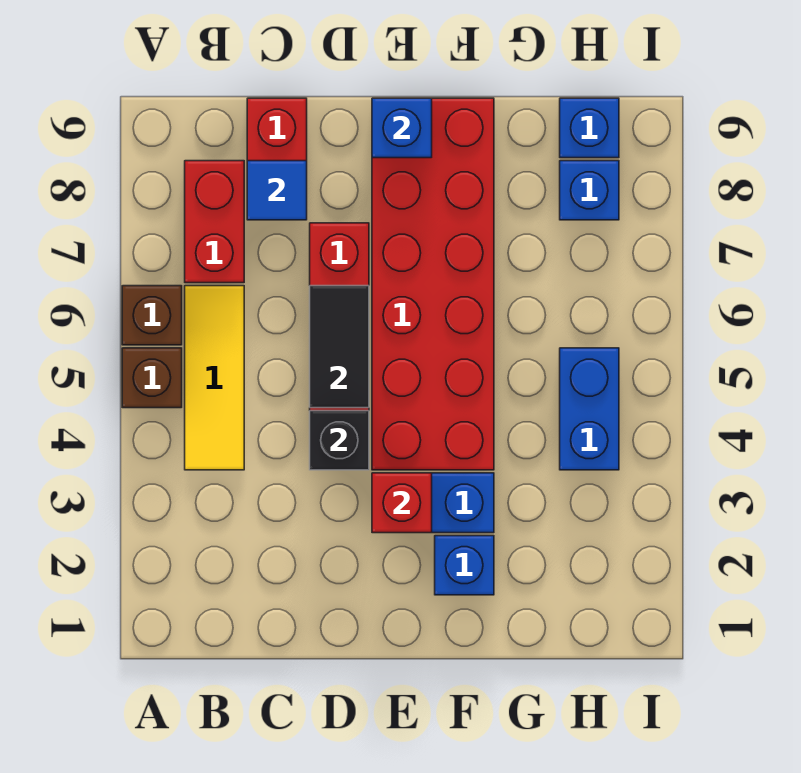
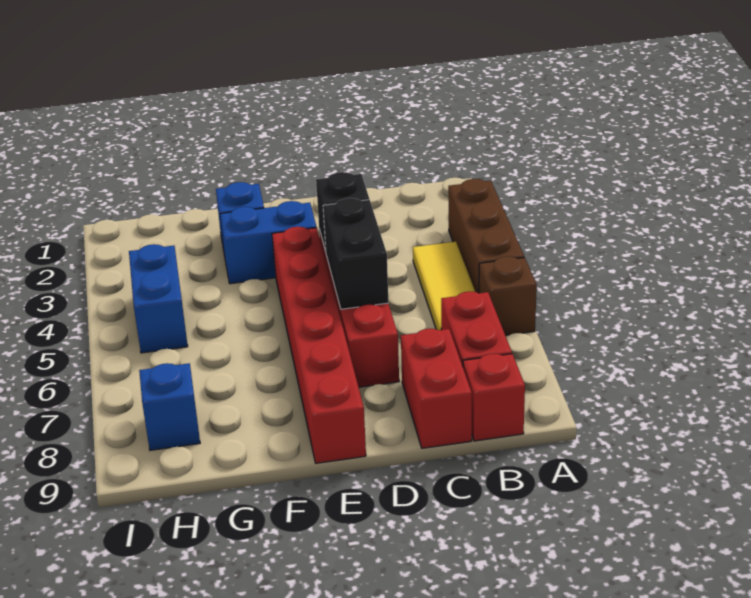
brown 1x1 brick [122,348,182,408] -> brown 1x3 brick [448,179,524,293]
blue 1x1 tile [247,161,307,220] -> none
black 1x2 tile [310,286,369,408] -> black 1x2 brick [323,198,388,309]
red 1x1 brick [372,473,432,533] -> red 1x1 brick moved to [463,354,525,441]
red 2x6 brick [372,98,494,470] -> red 1x6 brick [272,227,366,463]
blue 1x1 brick [372,98,432,158] -> none
blue 1x1 brick [560,98,619,158] -> none

